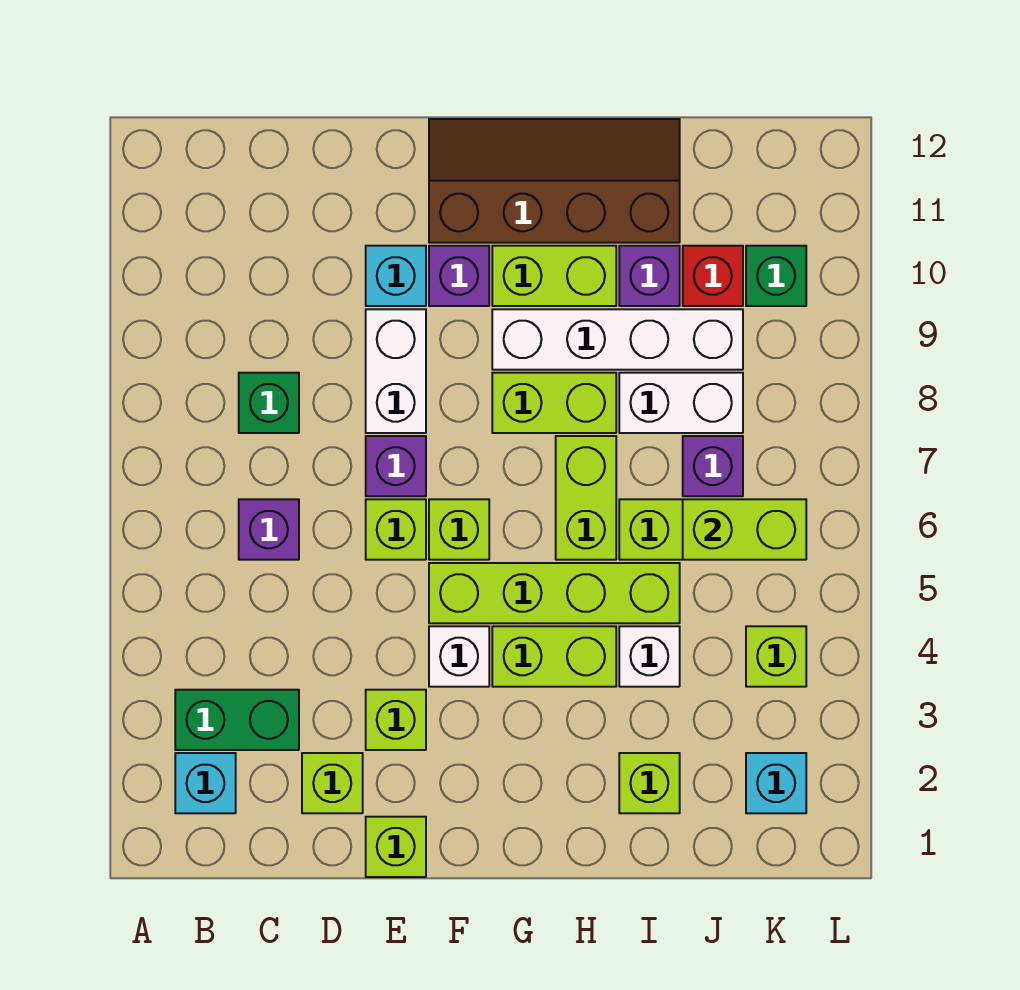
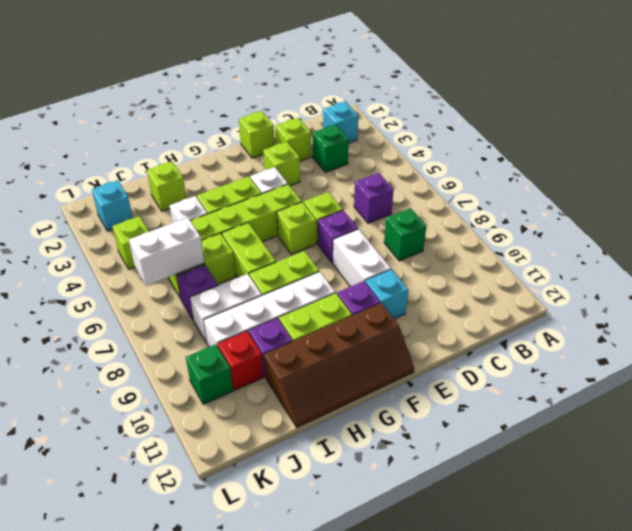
green 1x2 brick [175,690,299,750] -> green 1x1 brick [313,124,349,172]
lime 1x2 brick [683,499,806,560] -> white 1x2 brick [129,218,204,286]

